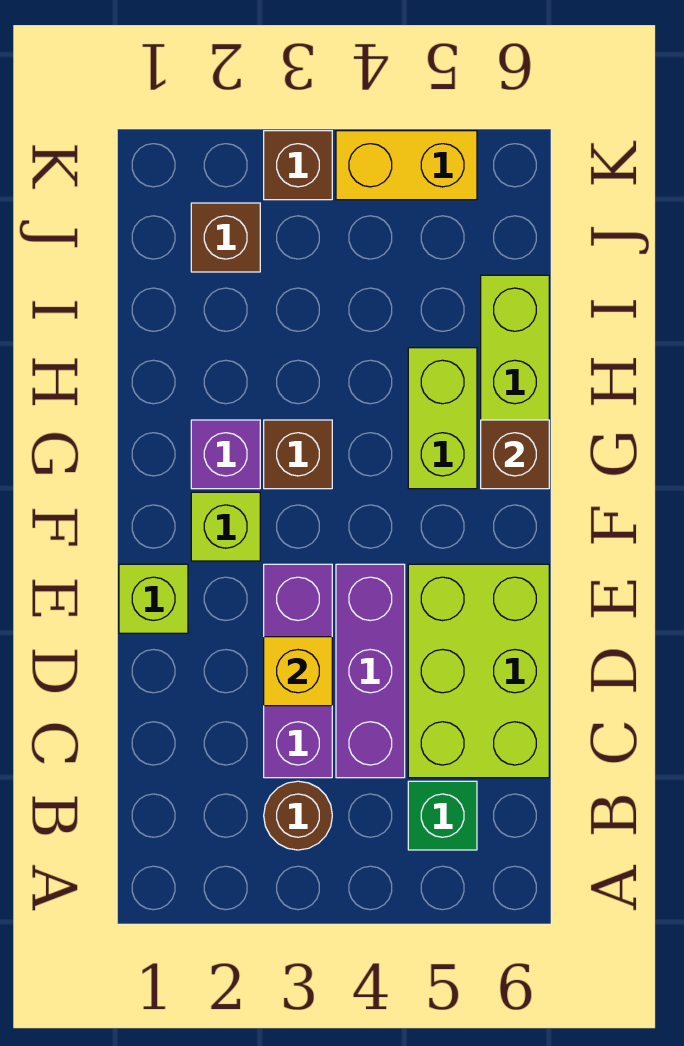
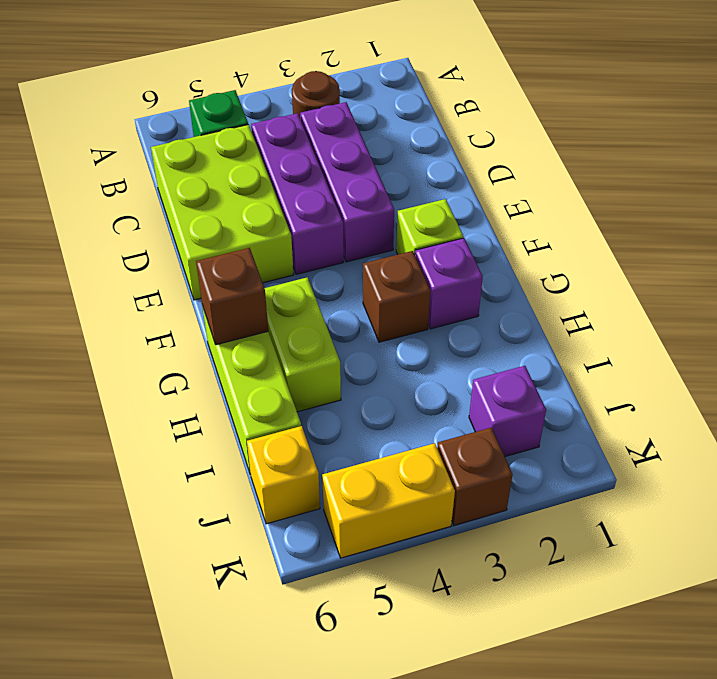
yellow 1x1 brick [264,637,332,706] -> yellow 1x1 brick moved to [247,426,320,524]
lime 1x1 brick [119,564,188,633] -> none
brown 1x1 brick [191,203,260,272] -> purple 1x1 brick [469,366,546,456]

